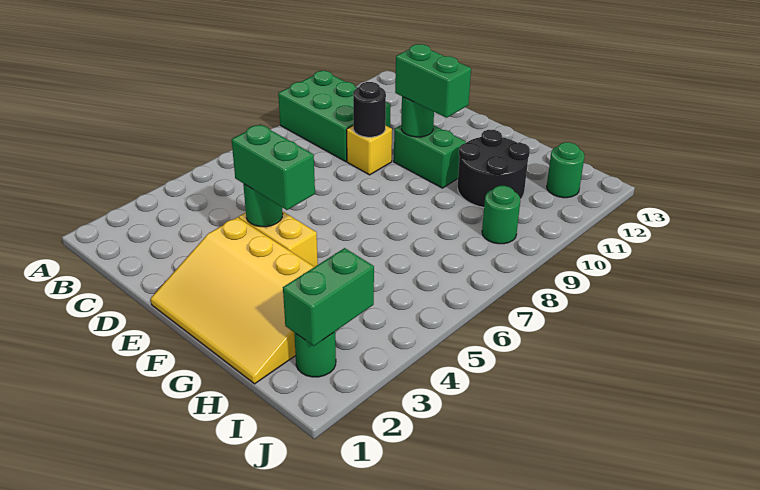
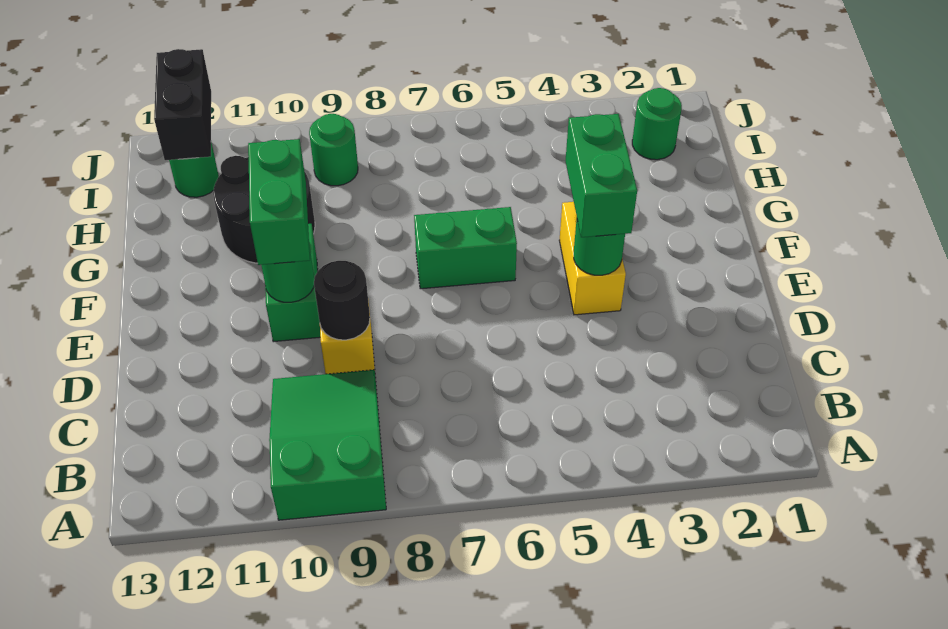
green 2x3 brick [278,71,391,162] -> green 2x3 slope [269,370,386,520]
yellow 3x4 slope [151,217,314,384] -> none
green 1x2 brick [283,248,374,346] -> green 1x2 brick moved to [414,207,517,289]
none -> black 1x2 brick [154,49,211,160]

